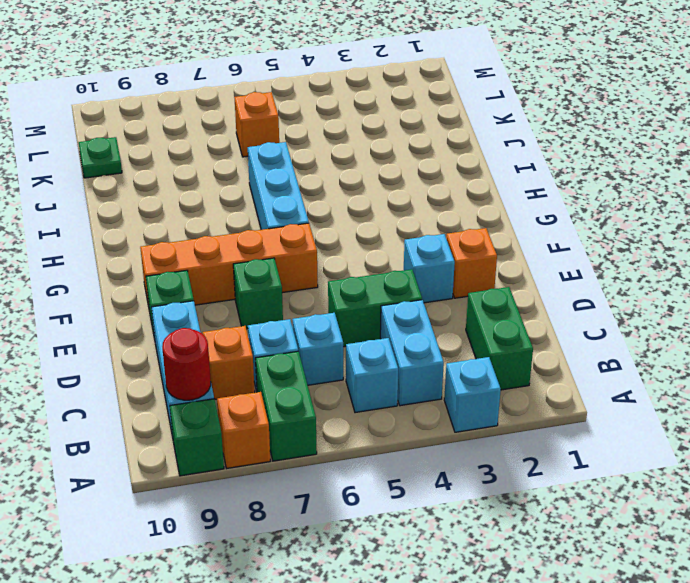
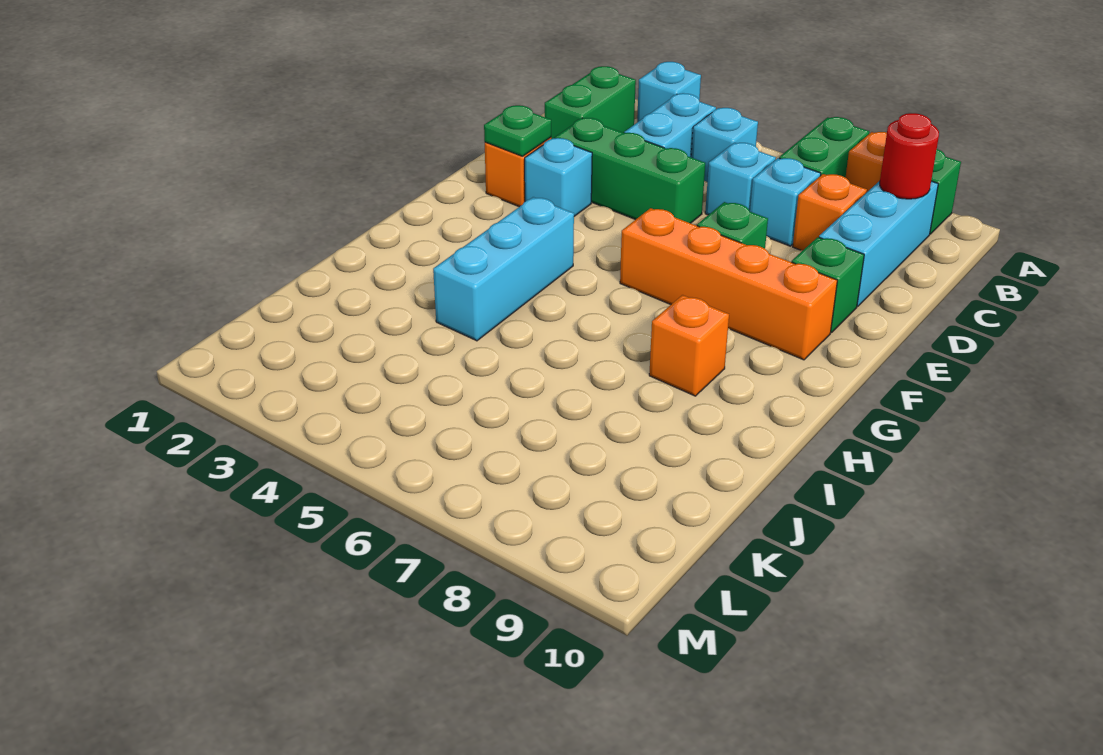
green 1x2 brick [328,269,422,347] -> green 1x3 brick [555,118,705,223]
cyan 1x3 brick [248,142,309,230] -> cyan 1x3 brick moved to [433,197,574,341]
orange 1x1 brick [234,92,279,157] -> orange 1x1 brick moved to [649,295,729,396]
green 1x1 plate [79,137,122,178] -> green 1x1 plate moved to [484,105,551,156]

